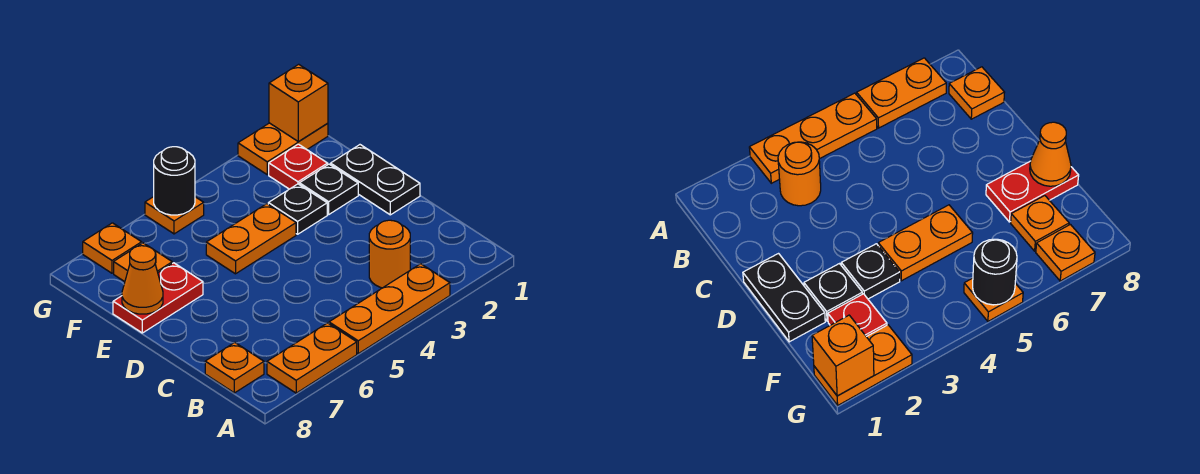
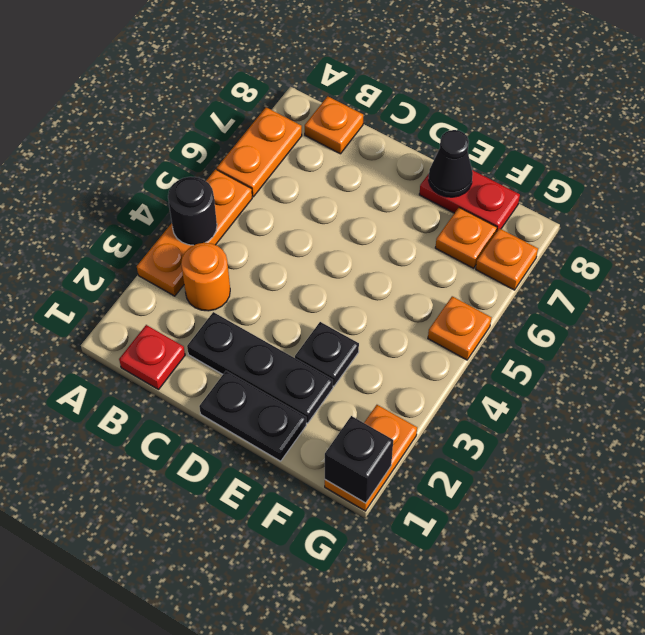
black 1x1 plate [299,164,358,214] -> black 1x3 plate [187,312,333,423]
orange 1x2 plate [206,204,296,274] -> none
red 1x2 plate [113,263,203,333] -> red 1x2 plate turned to [419,170,520,231]
orange 1x1 cone [122,246,163,314] -> black 1x1 cone [429,130,473,197]
red 1x1 plate [269,144,328,189] -> red 1x1 plate moved to [119,325,185,390]
orange 1x1 brick [269,64,328,141] -> black 1x1 brick [325,416,393,503]
black 1x1 round brick [154,147,195,215] -> black 1x1 round brick moved to [168,177,217,245]

